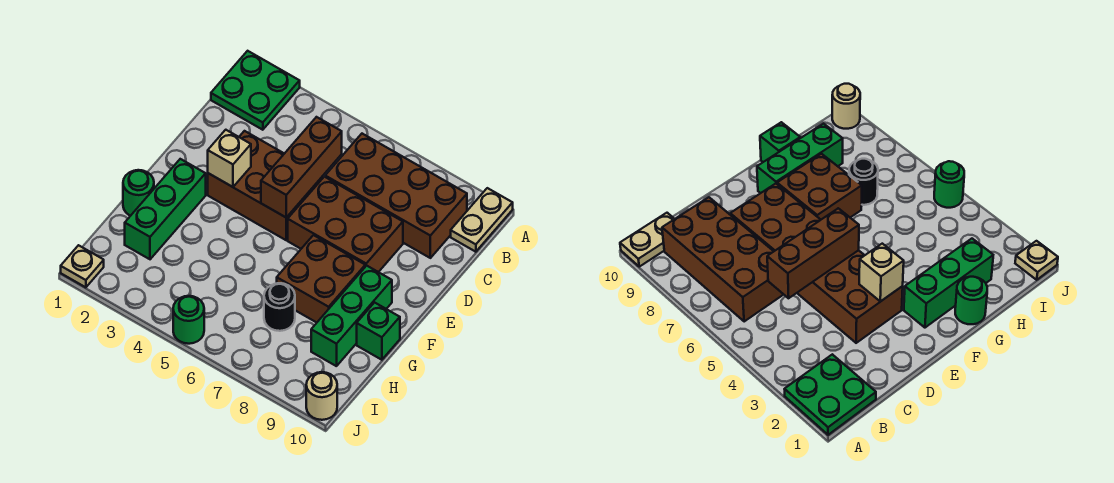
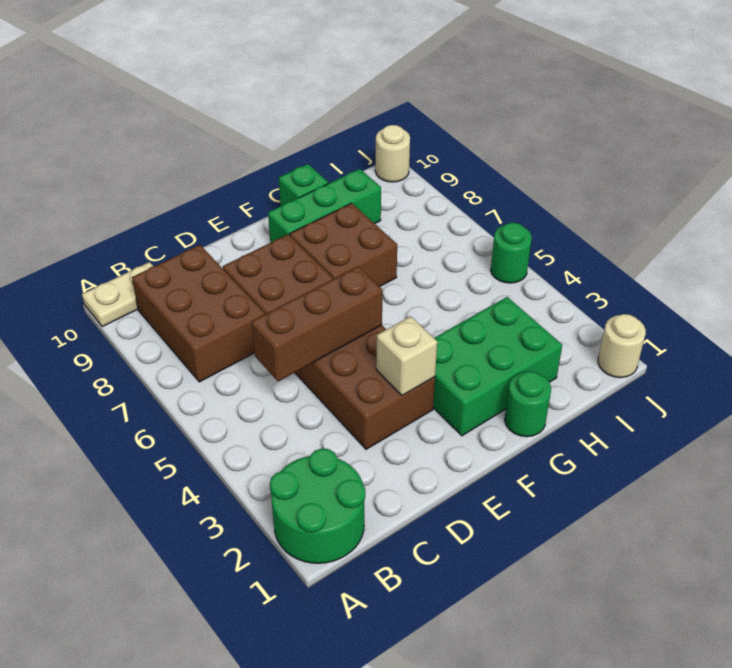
green 2x2 plate [211,51,300,130] -> green 2x2 round brick [270,448,365,563]
brown 2x4 brick [325,134,467,258] -> brown 2x3 brick [132,245,265,382]
green 1x3 brick [125,159,206,259] -> green 2x3 brick [433,297,562,436]
black 1x1 round brick [264,283,295,331] -> none
tan 1x1 plate [61,245,104,287] -> tan 1x1 round brick [598,314,646,378]

